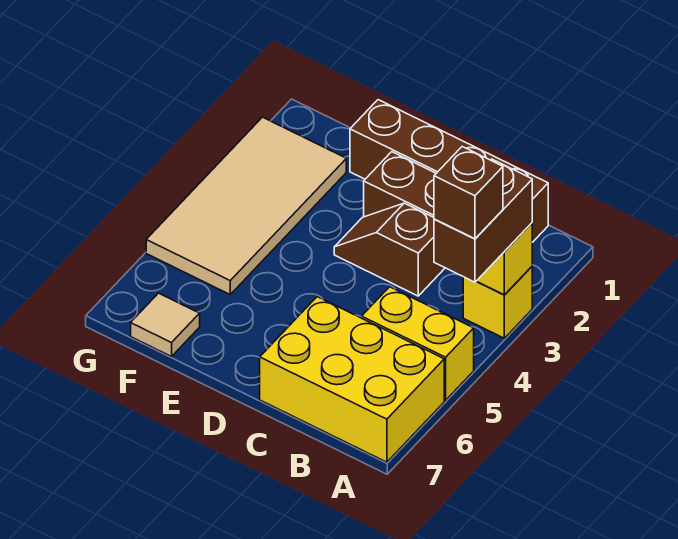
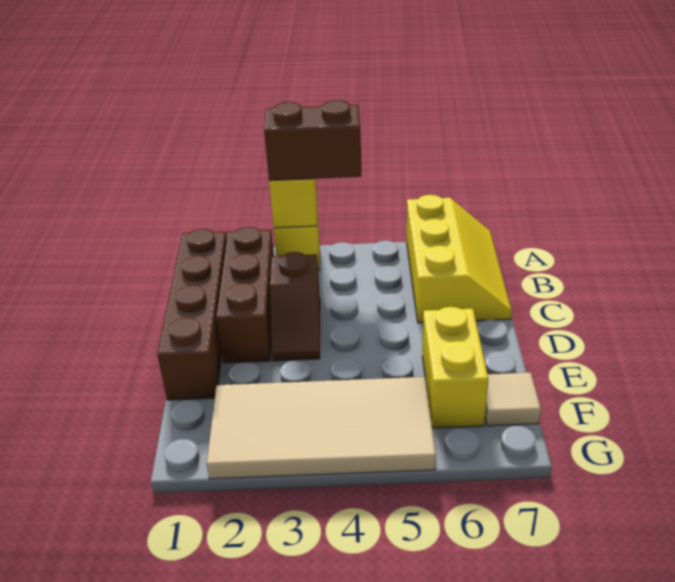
brown 1x1 brick [434,147,503,239] -> none
yellow 1x2 brick [362,287,474,400] -> yellow 1x2 brick moved to [422,307,488,428]
yellow 2x3 brick [260,297,444,462] -> yellow 2x3 slope [407,195,512,323]

